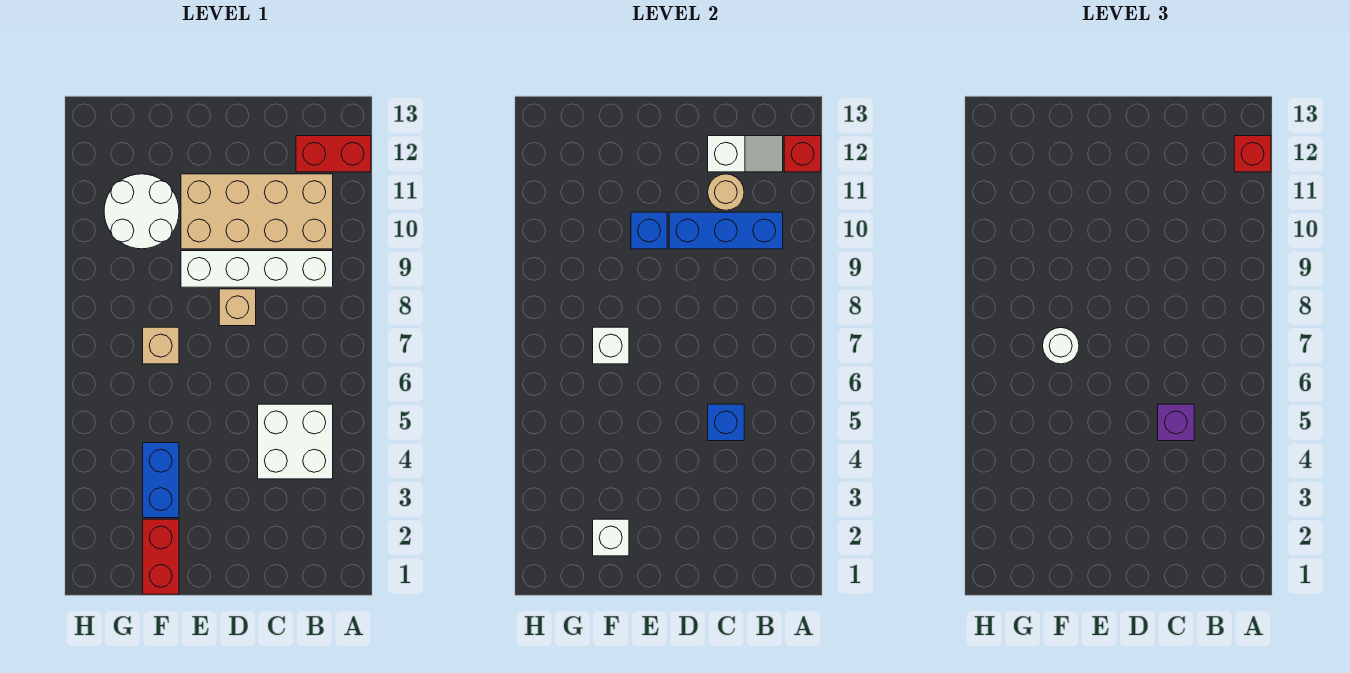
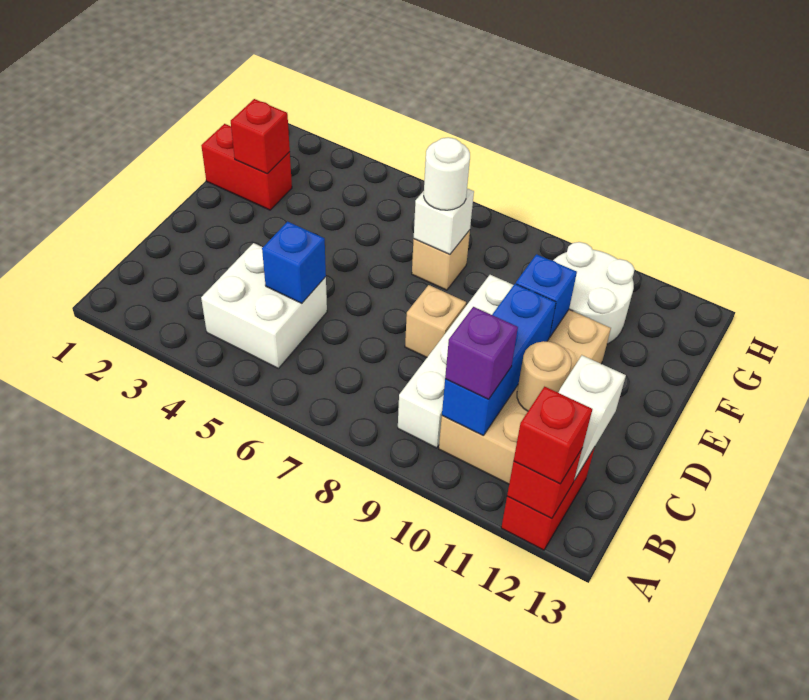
purple 1x1 brick [1158,404,1194,441] -> purple 1x1 brick moved to [445,307,518,399]
white 1x1 brick [593,519,629,556] -> red 1x1 brick [231,99,290,174]
blue 1x2 brick [143,443,179,518] -> none

